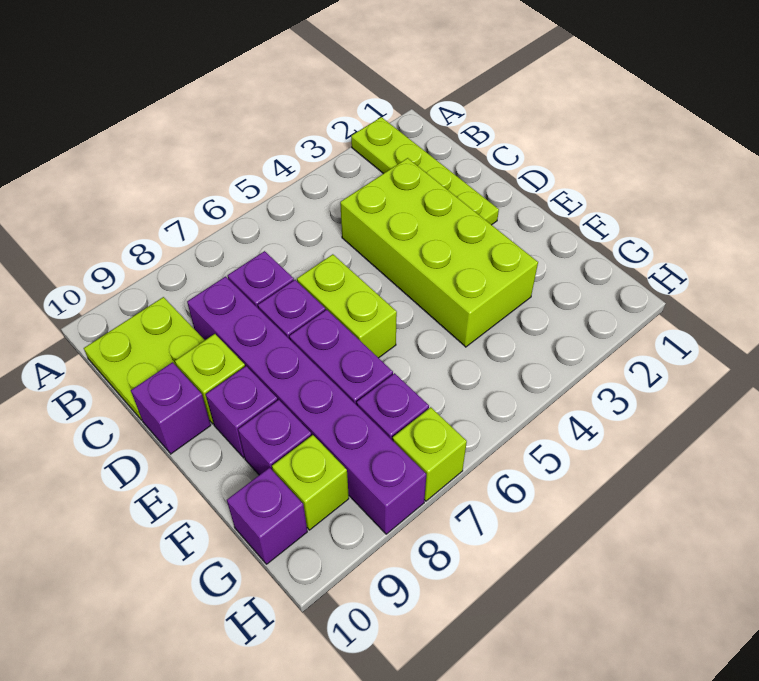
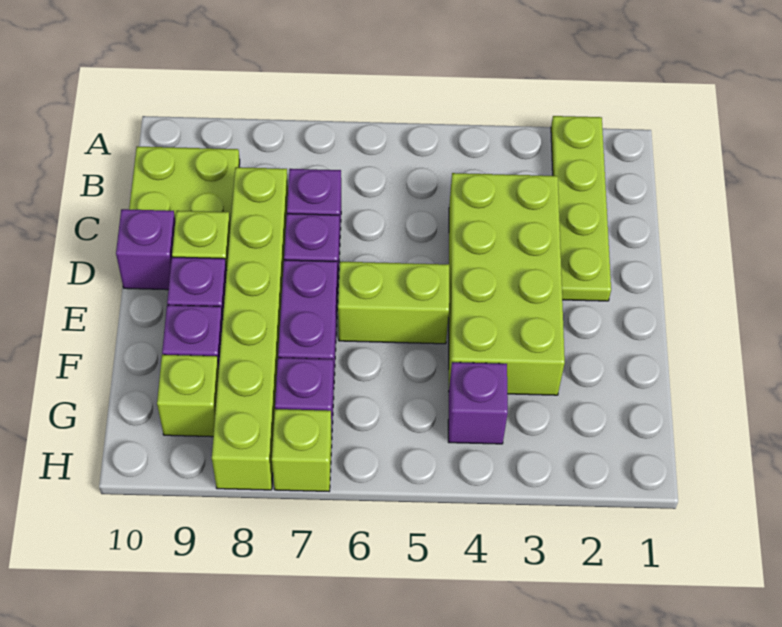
purple 1x6 brick [187,277,426,534] -> lime 1x6 brick [212,167,288,490]
lime 1x2 brick [297,254,397,358] -> lime 1x2 brick turned to [338,262,449,344]
purple 1x1 brick [227,468,307,564] -> purple 1x1 brick moved to [448,362,508,444]

